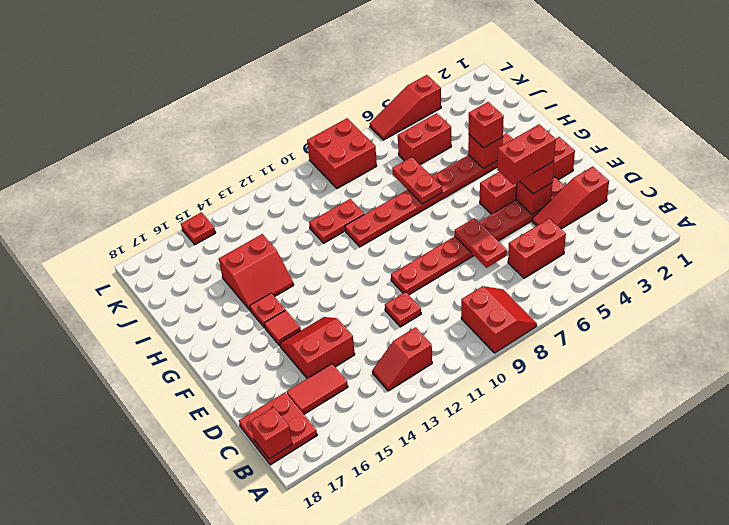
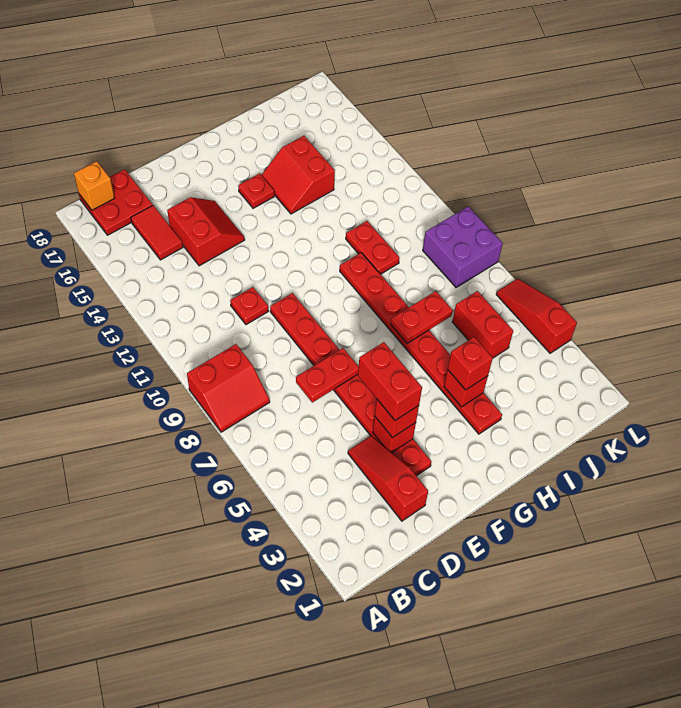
red 1x2 slope [372,327,432,391] -> none
red 1x1 brick [250,407,292,459] -> orange 1x1 brick [74,161,114,210]
red 1x2 brick [508,218,566,278] -> none
red 1x4 brick [480,137,575,214] -> none
red 1x1 tile [264,310,301,346] -> none
red 2x2 brick [307,118,377,188] -> purple 2x2 brick [423,206,503,288]
red 1x1 plate [181,212,215,245] -> none

